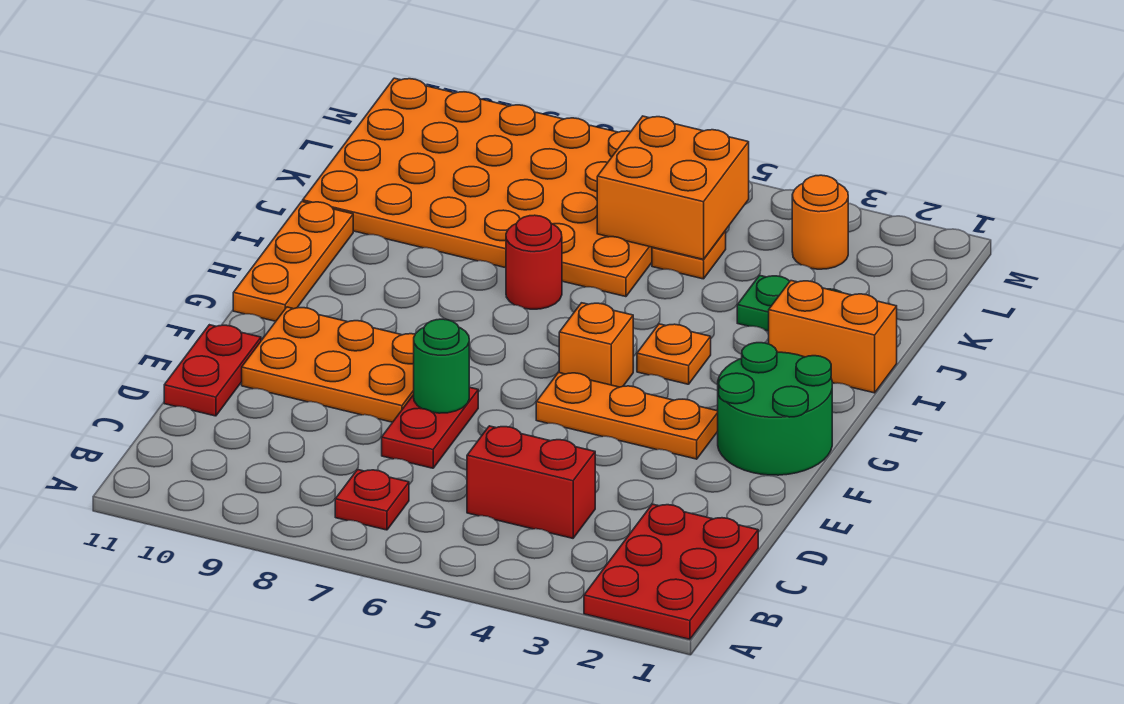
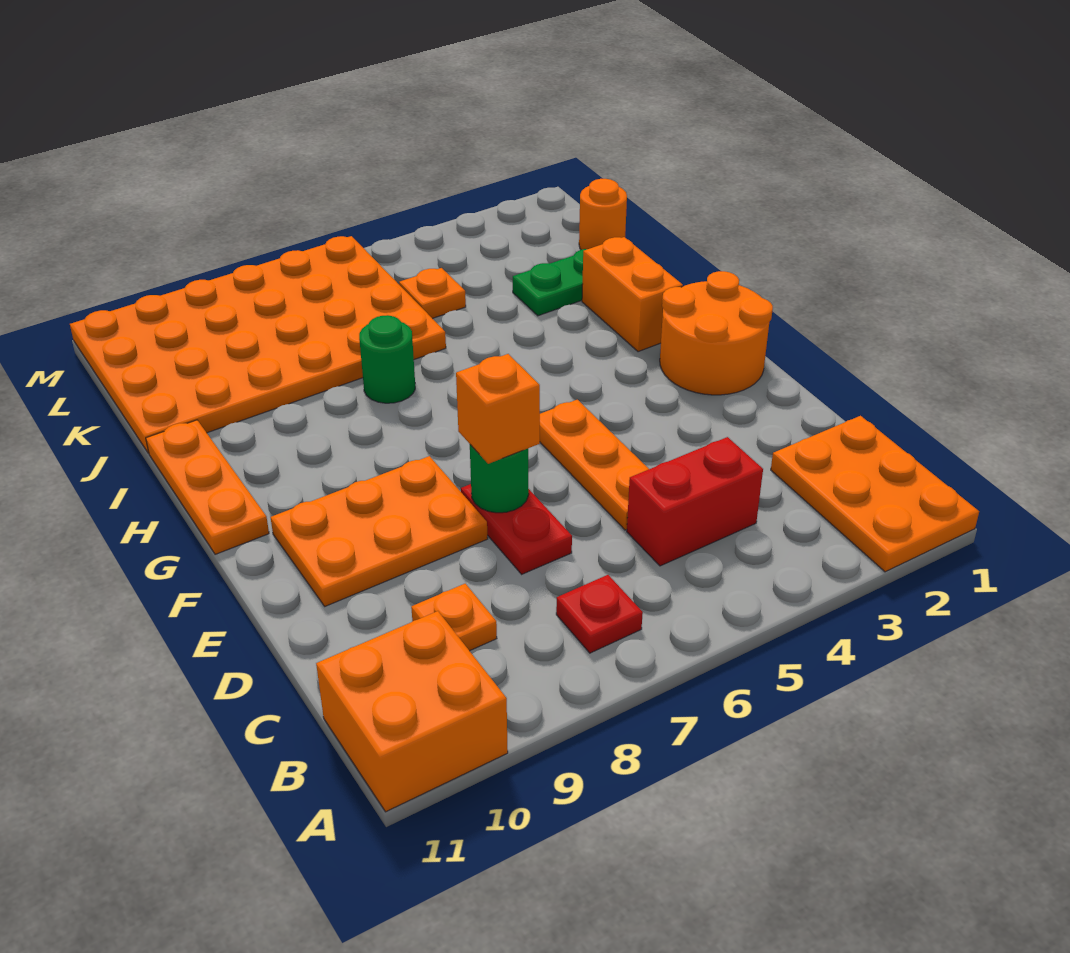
red 2x3 plate [584,504,758,639] -> orange 2x3 plate [771,416,979,572]
red 1x2 plate [164,325,261,416] -> none
green 2x2 round brick [718,343,832,475] -> orange 2x2 round brick [660,271,773,395]
orange 1x3 plate [536,373,718,459] -> orange 1x3 plate turned to [540,400,649,530]
orange 1x1 brick [559,303,633,387] -> orange 1x1 brick moved to [456,354,540,464]
orange 1x1 plate [637,324,711,384] -> orange 1x1 plate moved to [411,584,497,651]
orange 1x2 brick [769,281,897,393] -> orange 1x2 brick turned to [582,237,683,352]
red 1x1 round brick [506,215,562,309] -> green 1x1 round brick [359,315,415,403]
orange 2x2 brick [597,116,749,259] -> orange 2x2 brick moved to [316,611,508,812]
orange 1x1 round brick [792,175,848,269] -> orange 1x1 round brick moved to [579,179,627,250]

